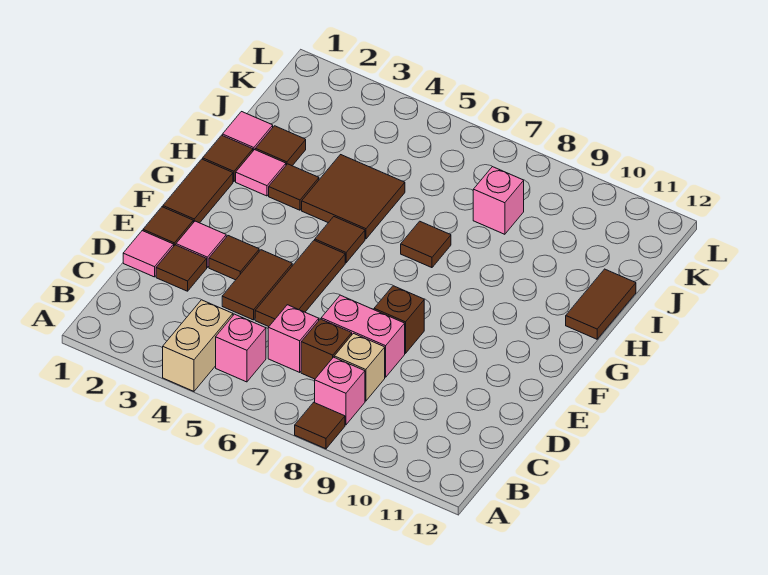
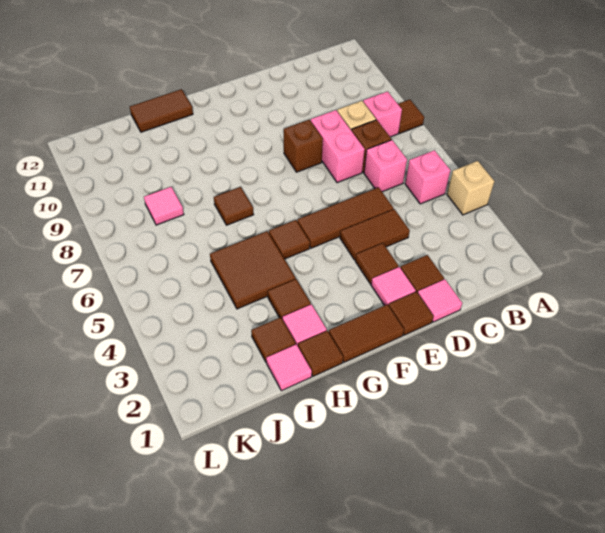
tan 1x2 brick [163,300,233,391] -> tan 1x1 brick [447,161,494,215]
pink 1x1 brick [473,167,524,234] -> pink 1x1 tile [144,187,184,225]

